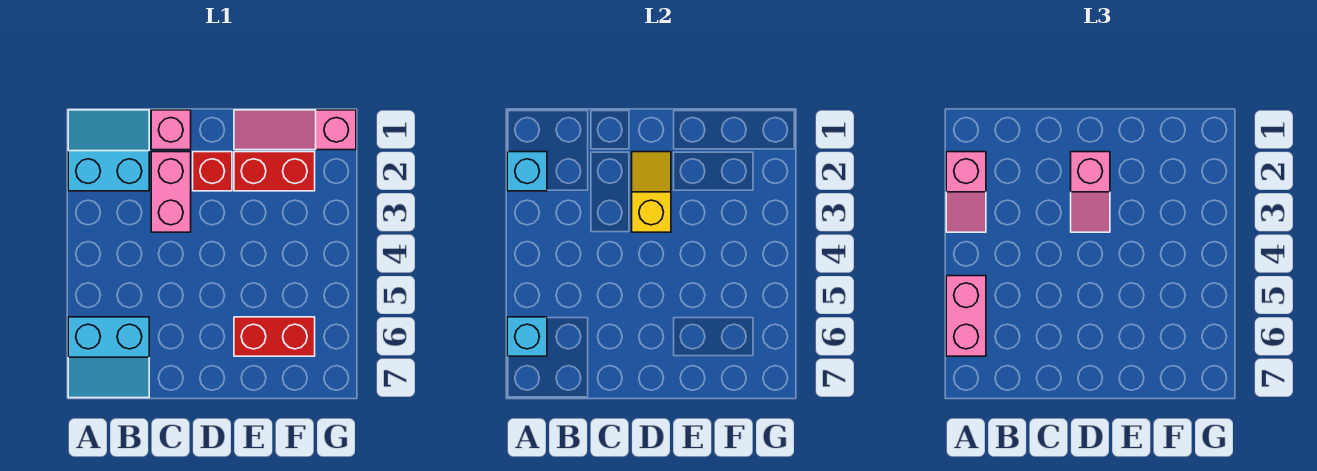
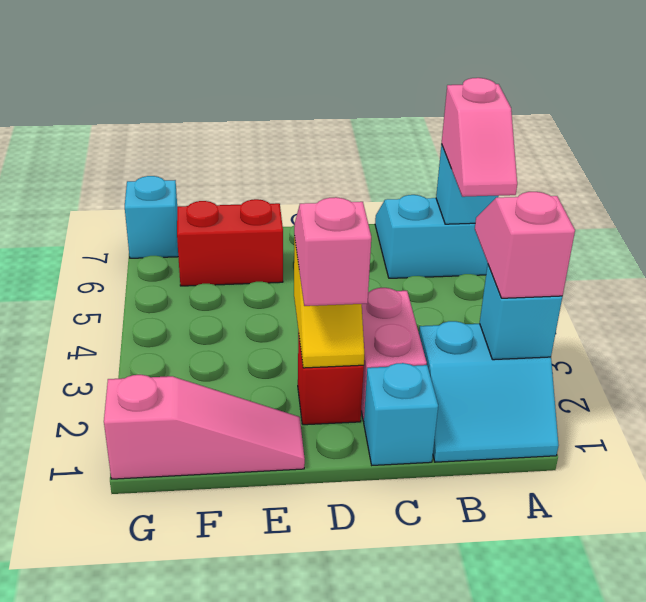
pink 1x2 brick [946,276,986,356] -> pink 1x2 slope [442,78,517,197]
pink 1x1 brick [151,110,191,150] -> cyan 1x1 brick [364,363,438,465]
red 1x2 brick [234,152,315,191] -> none
none -> cyan 1x1 brick [125,176,178,258]

